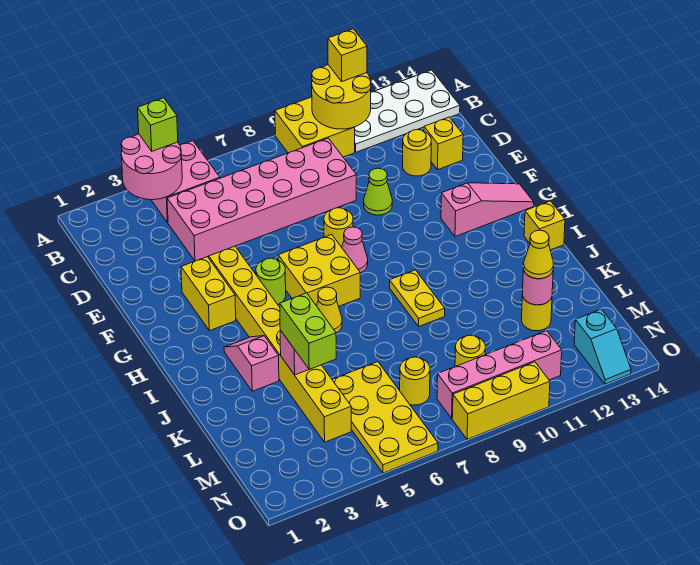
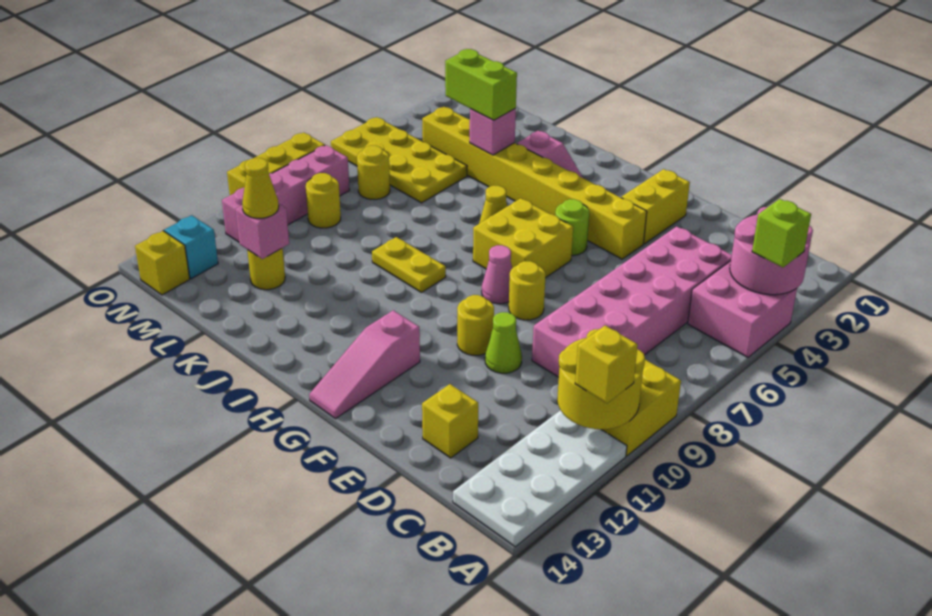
yellow 1x1 round brick [403,130,431,176] -> yellow 1x1 round brick moved to [457,295,494,355]
yellow 1x2 brick [181,257,236,331] -> yellow 1x2 brick turned to [621,169,690,244]
yellow 1x1 brick [524,201,565,250] -> yellow 1x1 brick moved to [135,231,190,295]
pink 1x1 round brick [523,268,553,305] -> pink 1x1 brick [236,204,289,259]

